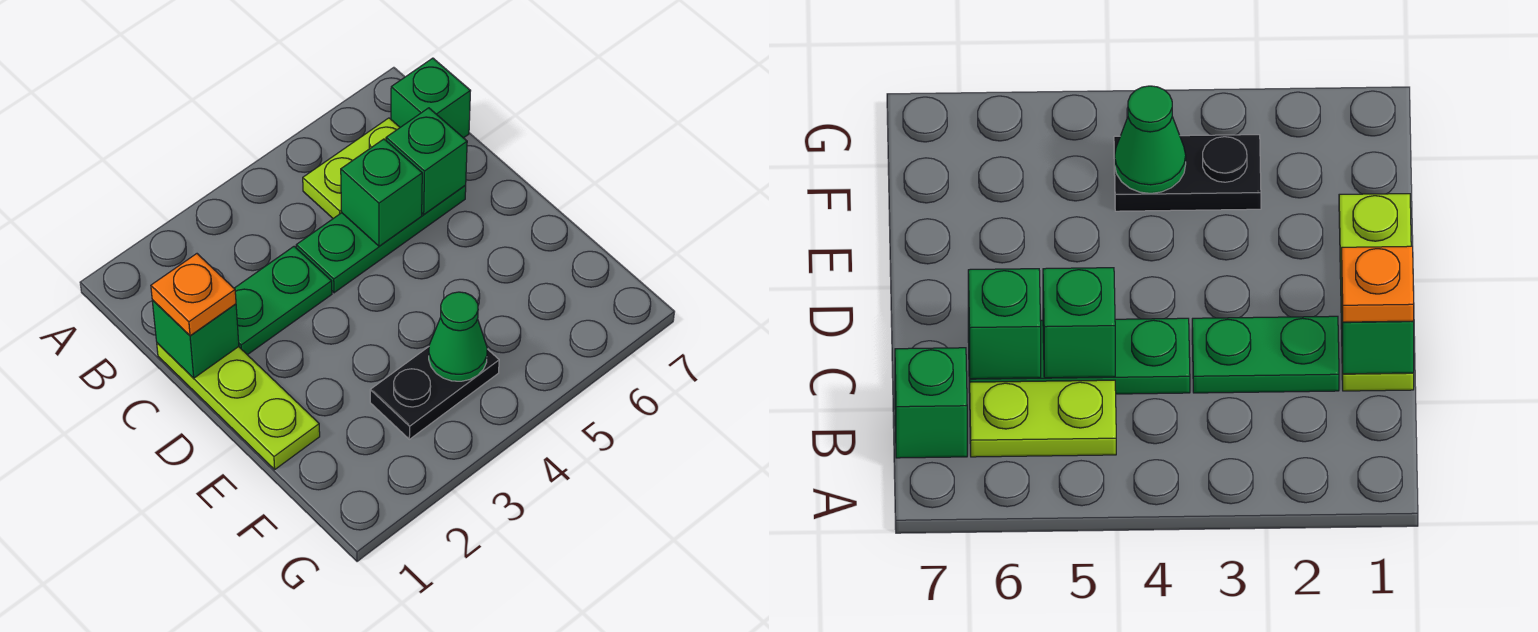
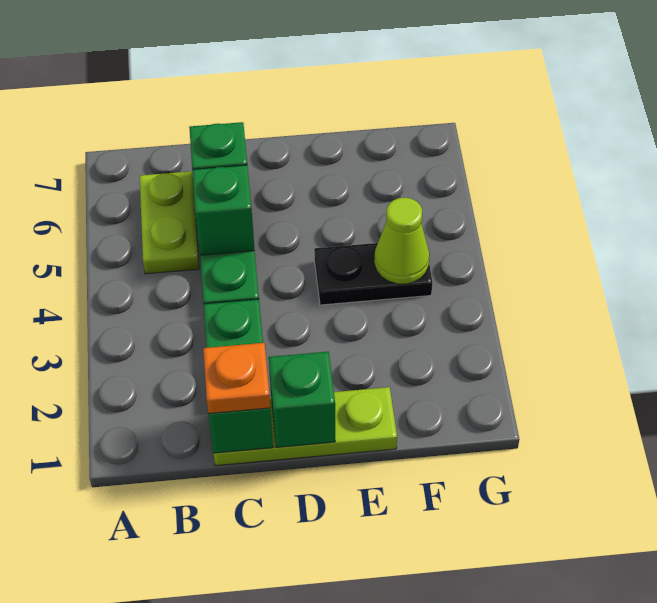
green 1x1 brick [391,58,470,138] -> green 1x1 brick moved to [269,352,335,447]
black 1x2 plate [370,347,499,439] -> black 1x2 plate turned to [314,243,432,305]
green 1x1 cone [429,292,487,381] -> lime 1x1 cone [374,198,429,284]

